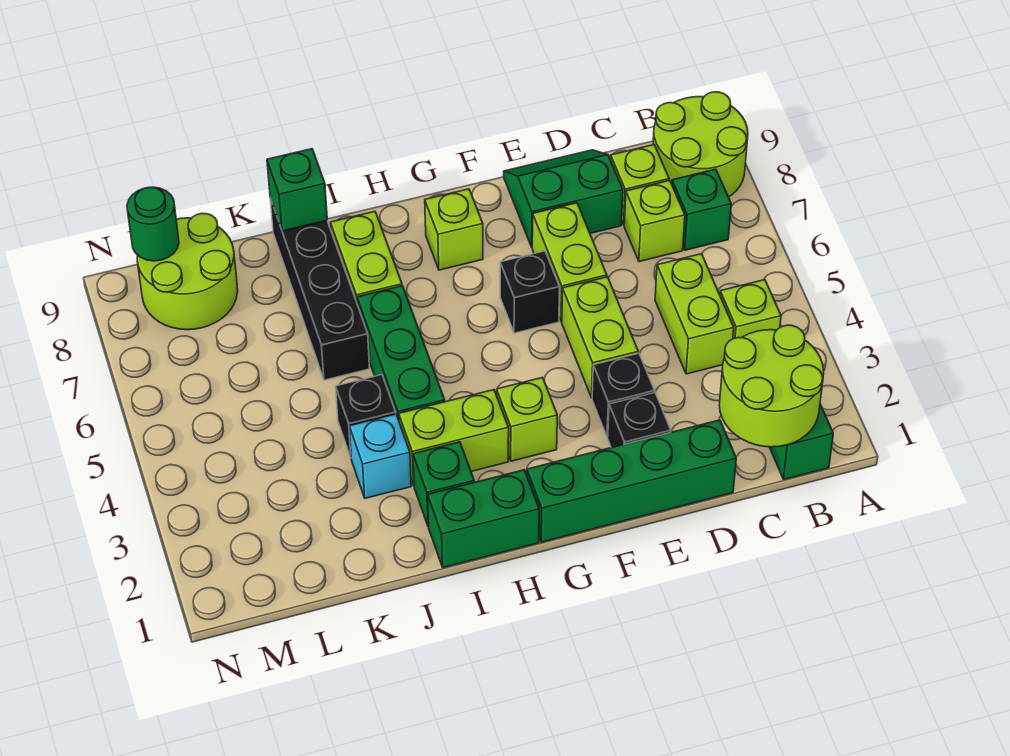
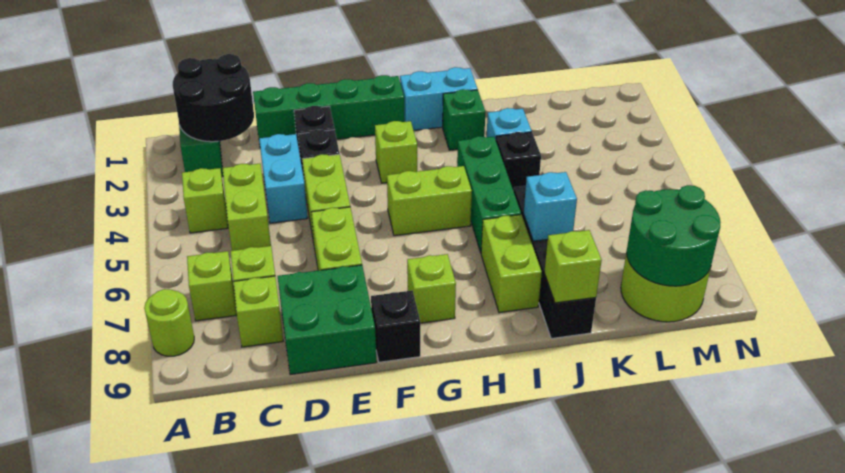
lime 2x2 round brick [653,92,748,197] -> lime 1x1 round brick [144,289,194,356]
lime 2x2 round brick [719,325,824,447] -> black 2x2 round brick [173,54,254,142]
green 1x1 brick [672,169,731,250] -> lime 1x1 brick [187,251,237,321]
none -> cyan 1x2 brick [259,134,307,223]
green 2x2 slope [504,150,623,247] -> green 2x2 brick [278,265,376,375]
black 1x1 brick [500,251,560,333] -> black 1x1 brick moved to [371,291,420,362]
green 1x2 brick [428,470,539,568] -> cyan 1x2 brick [400,67,478,130]
lime 1x2 brick [399,390,509,486] -> lime 1x2 brick moved to [387,166,472,236]
none -> cyan 1x1 brick [524,172,577,241]
green 1x1 brick [267,149,327,231] -> lime 1x1 brick [544,230,602,303]
green 1x1 round brick [127,187,179,261] -> green 2x2 round brick [627,185,721,286]

